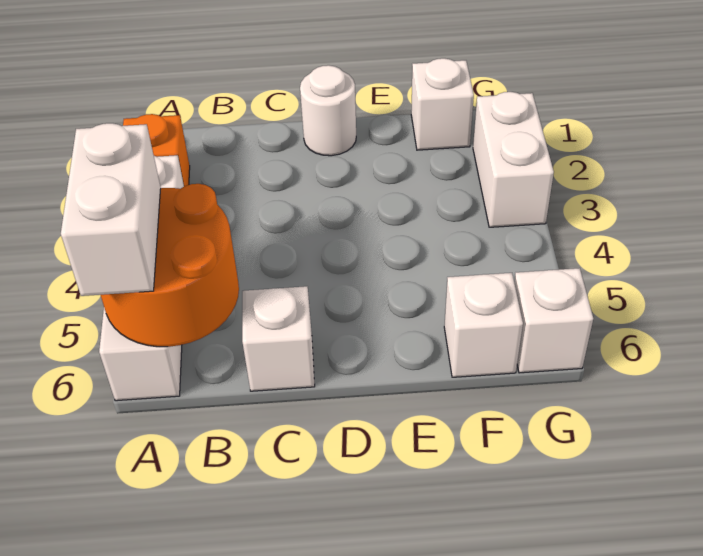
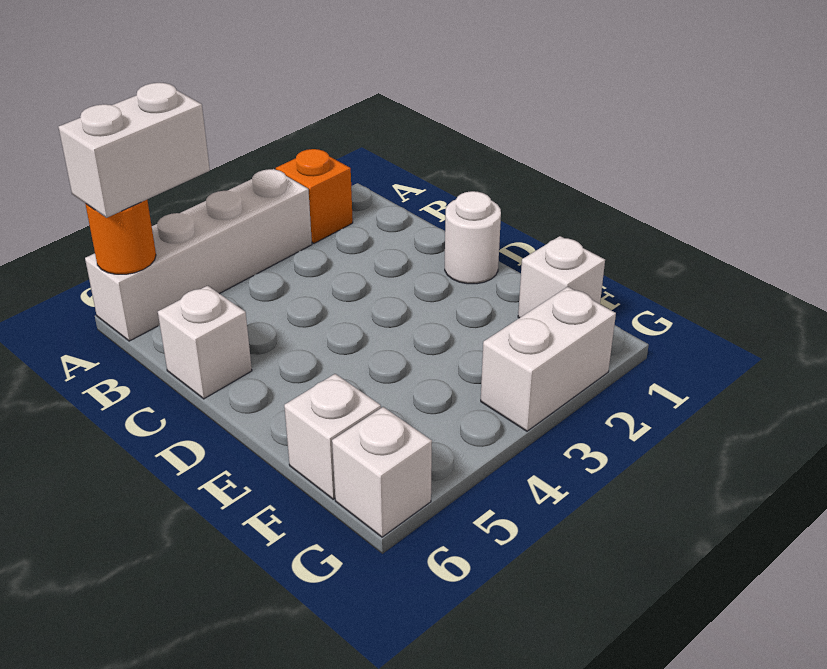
orange 2x2 round brick [101,184,239,347] -> orange 1x1 round brick [86,200,156,274]

